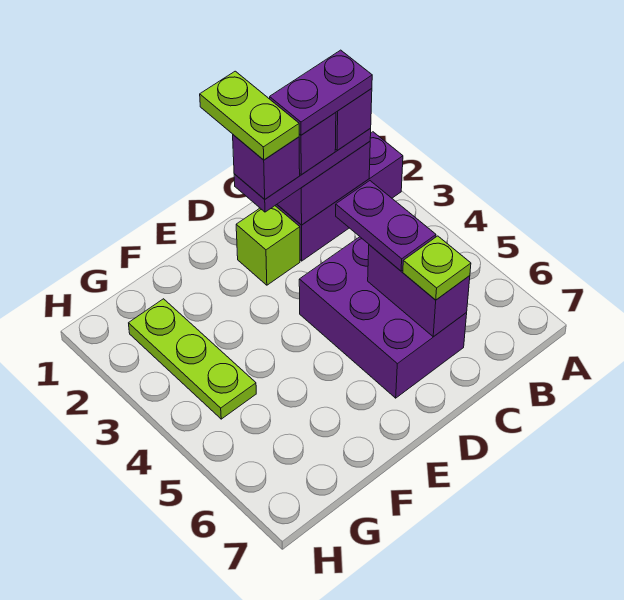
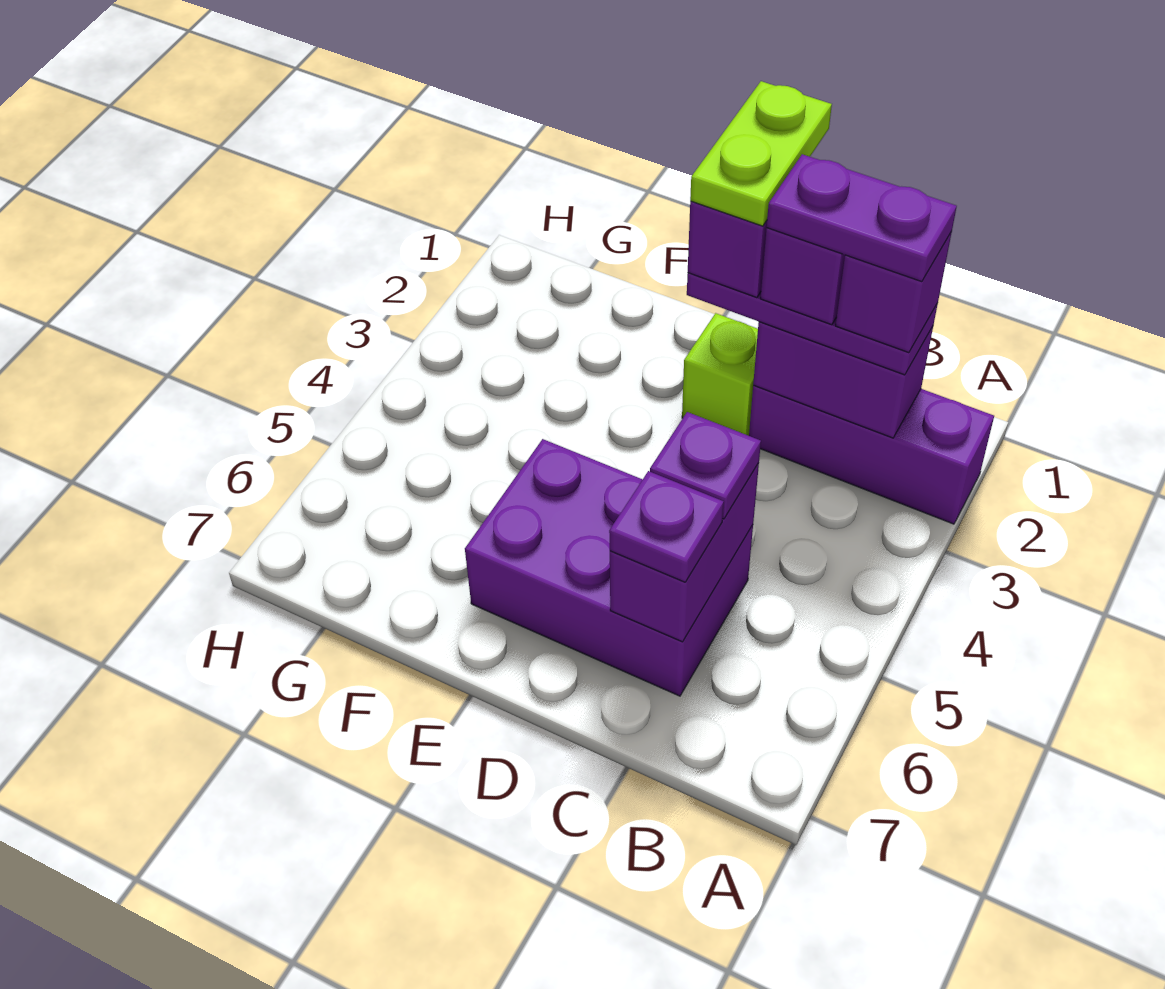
purple 2x3 brick [299,237,467,398] -> purple 2x3 brick turned to [465,439,753,696]
purple 1x2 plate [336,181,436,271] -> purple 1x1 plate [650,412,761,519]
lime 1x1 plate [403,236,471,300] -> purple 1x1 plate [609,471,724,582]
lime 1x3 plate [129,299,256,419] -> none

